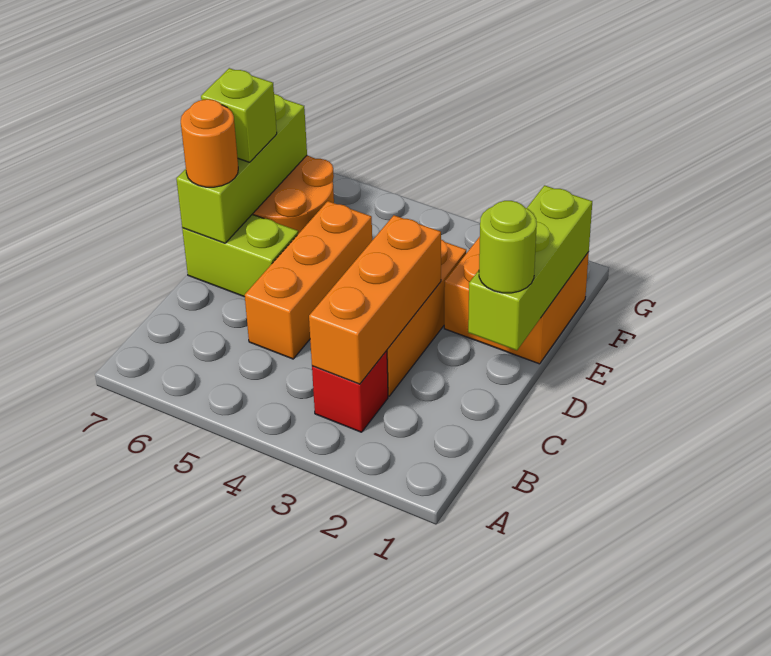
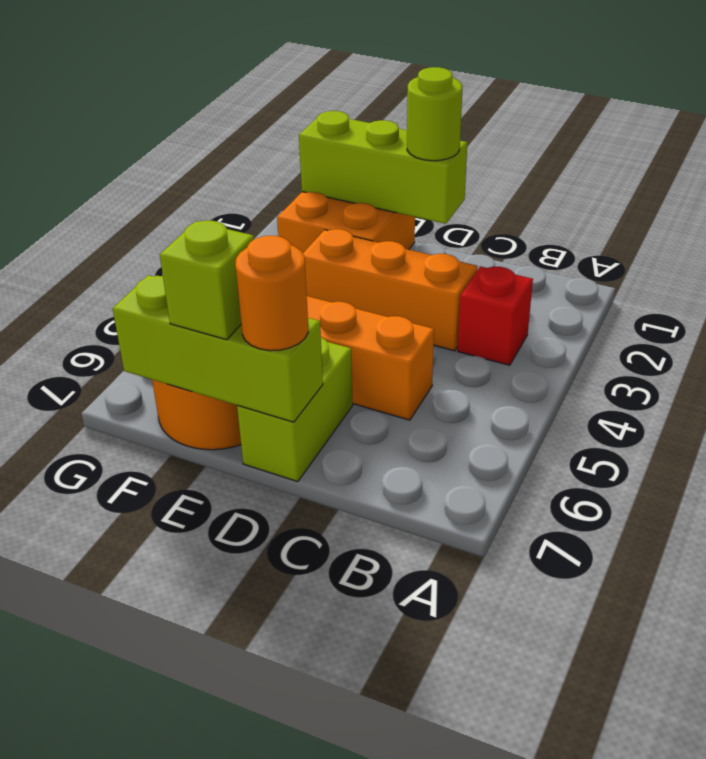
orange 1x3 brick [309,215,441,384] -> none

